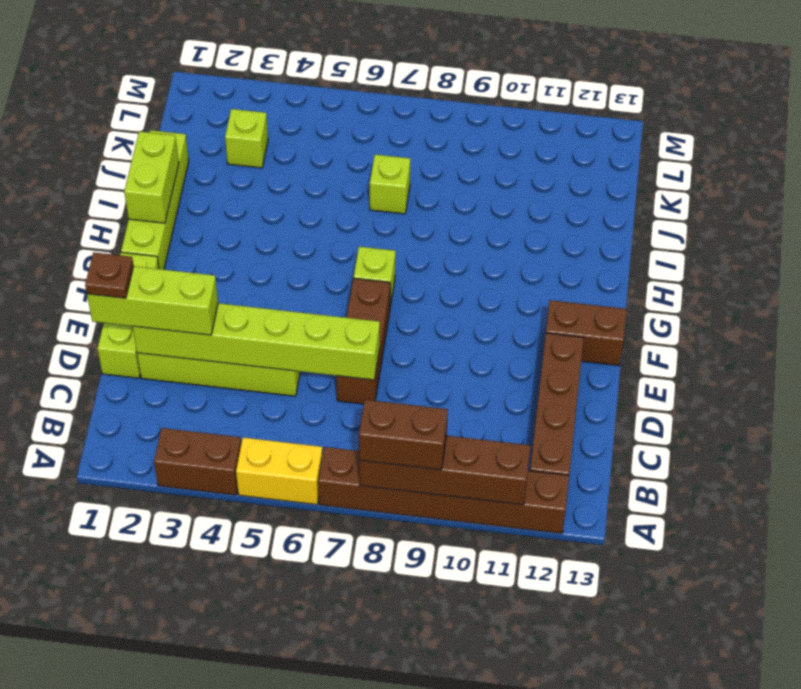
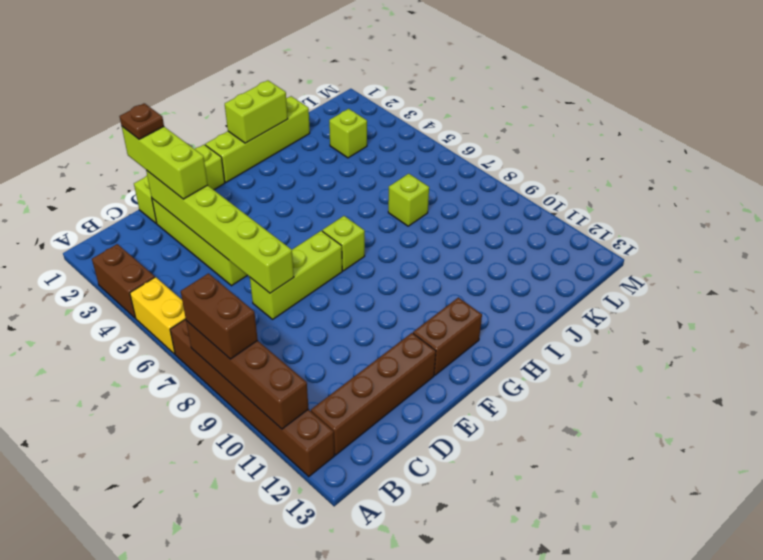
brown 1x3 brick [336,278,390,404] -> lime 1x3 brick [250,231,342,319]
brown 1x2 brick [546,300,627,366] -> brown 1x2 brick turned to [413,298,482,375]

